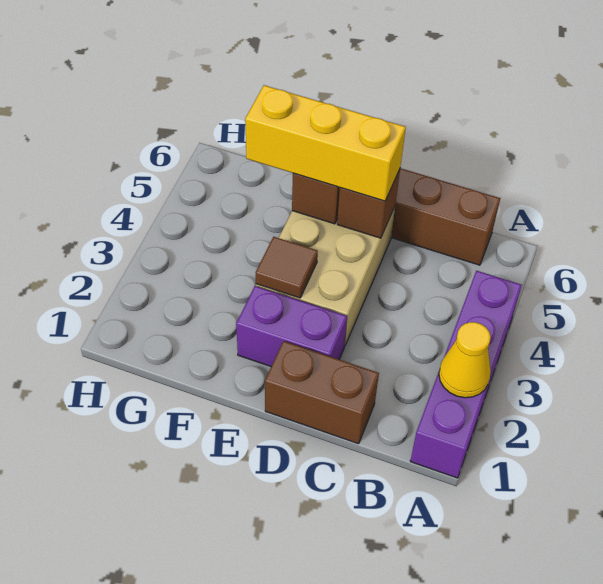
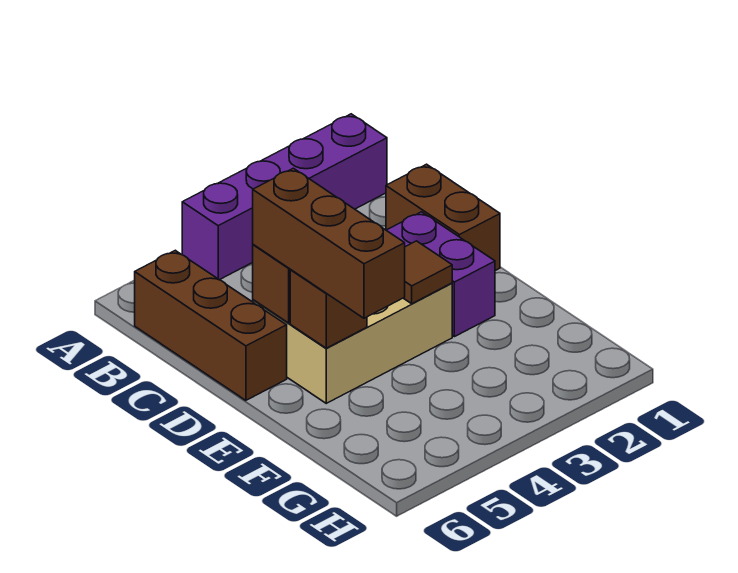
yellow 1x1 cone [439,322,491,398] -> none
yellow 1x3 brick [245,85,406,201] -> brown 1x3 brick [253,168,405,318]

